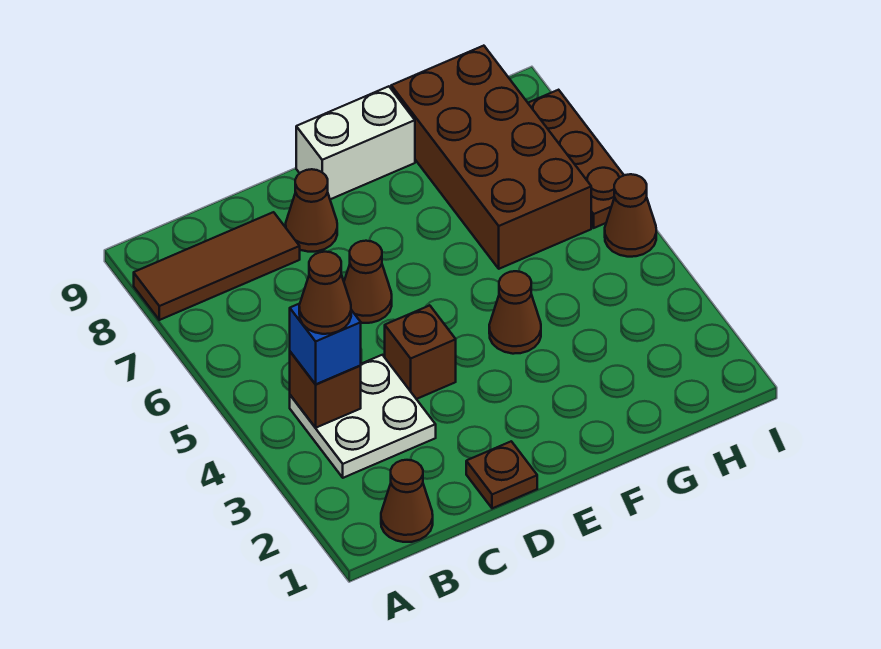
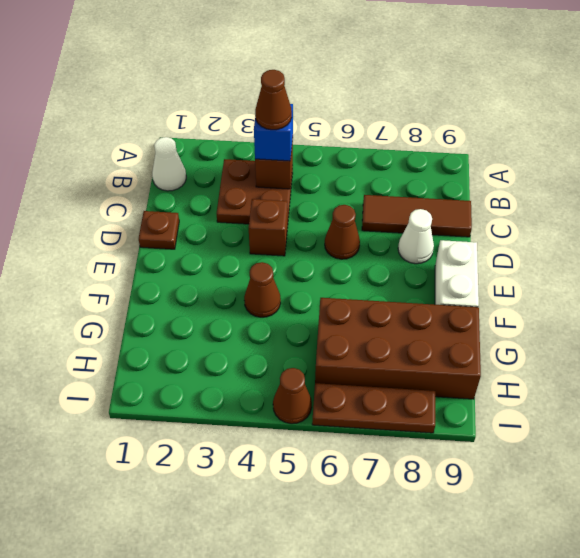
brown 1x3 tile [134,212,300,320] -> brown 1x3 tile turned to [362,195,472,237]
brown 1x1 cone [381,460,433,542] -> white 1x1 cone [152,137,186,191]
white 2x2 plate [290,355,436,478] -> brown 2x2 plate [217,159,293,224]
brown 1x1 cone [286,169,337,252] -> white 1x1 cone [398,209,434,264]

